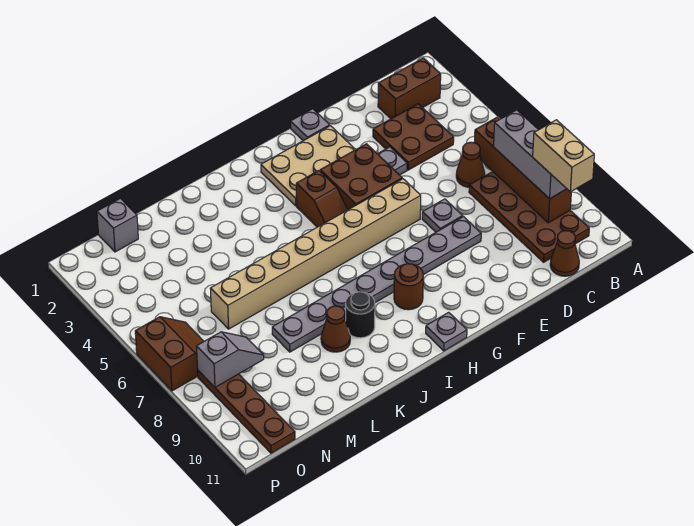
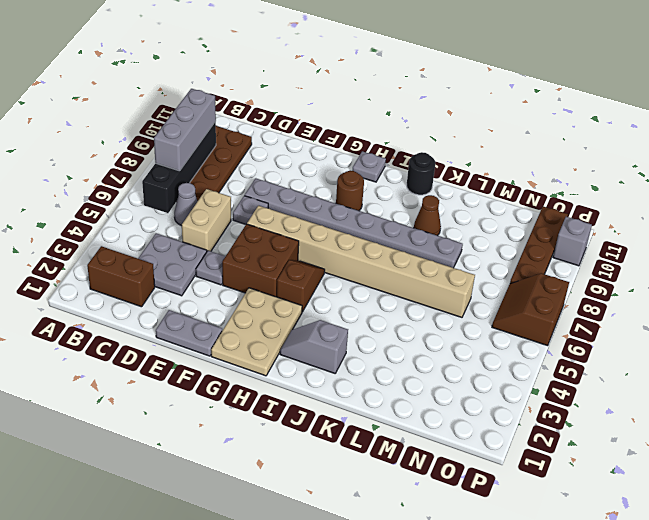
brown 1x4 brick [474,118,571,223] -> black 1x4 brick [142,121,216,213]
tan 1x2 brick [533,120,594,192] -> tan 1x2 brick moved to [182,189,231,251]
brown 2x2 plate [373,104,454,170] -> grey 2x2 plate [138,233,207,296]
brown 1x1 cone [456,142,485,187] -> grey 1x1 cone [174,183,198,226]
brown 1x1 cone [550,231,579,276] -> none
grey 1x1 plate [291,109,330,141] -> grey 1x2 plate [156,310,222,356]
tan 2x3 plate [261,126,356,206] -> tan 2x3 plate turned to [211,288,302,376]
black 1x1 round brick [346,292,375,338] -> black 1x1 round brick moved to [407,152,435,195]
grey 1x1 brick [97,198,138,252] -> grey 1x1 brick moved to [553,217,592,266]
grey 1x2 slope [197,332,264,387] -> grey 1x2 slope moved to [280,320,348,373]

